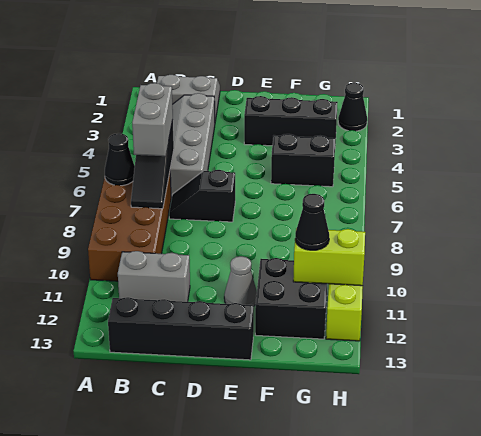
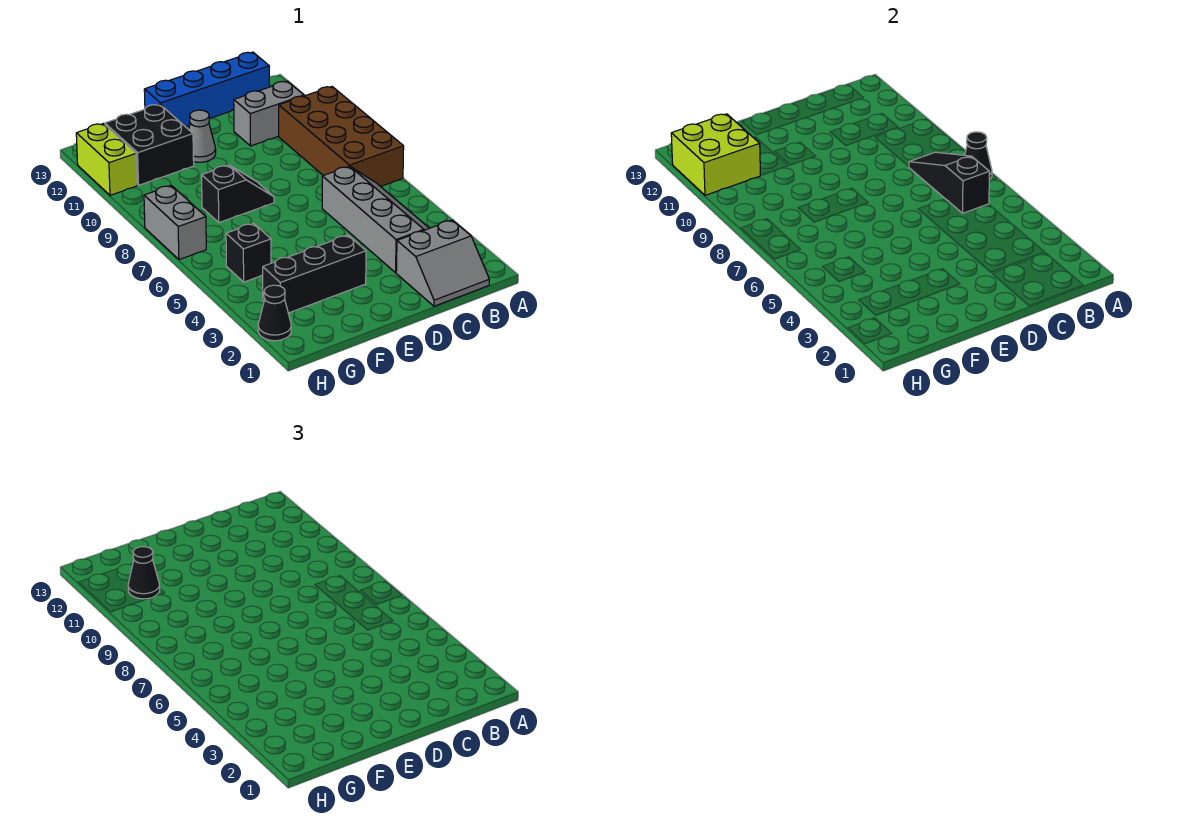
grey 1x2 brick [132,83,173,156] -> grey 1x2 brick moved to [144,185,206,260]
black 1x4 brick [108,297,254,360] -> blue 1x4 brick [144,52,269,127]
black 1x2 slope [169,170,235,222] -> black 1x2 slope moved to [202,165,274,223]
black 1x2 brick [271,134,335,187] -> black 1x1 brick [226,223,271,282]
lime 1x2 brick [293,228,365,286] -> lime 2x2 brick [671,114,761,195]

